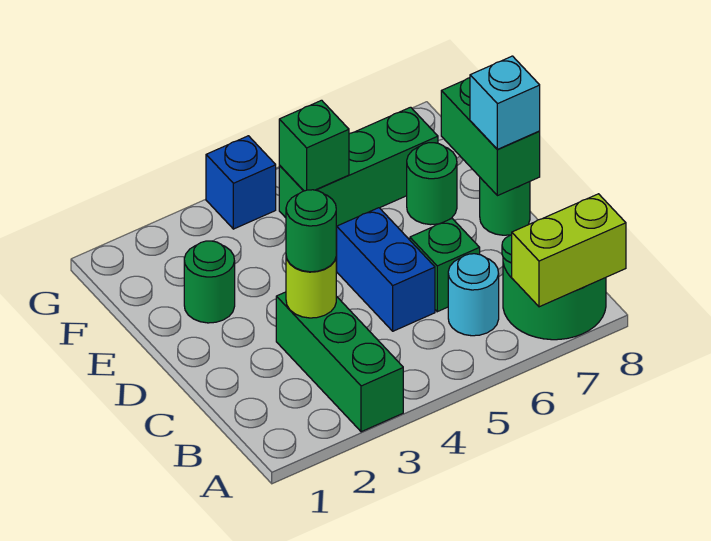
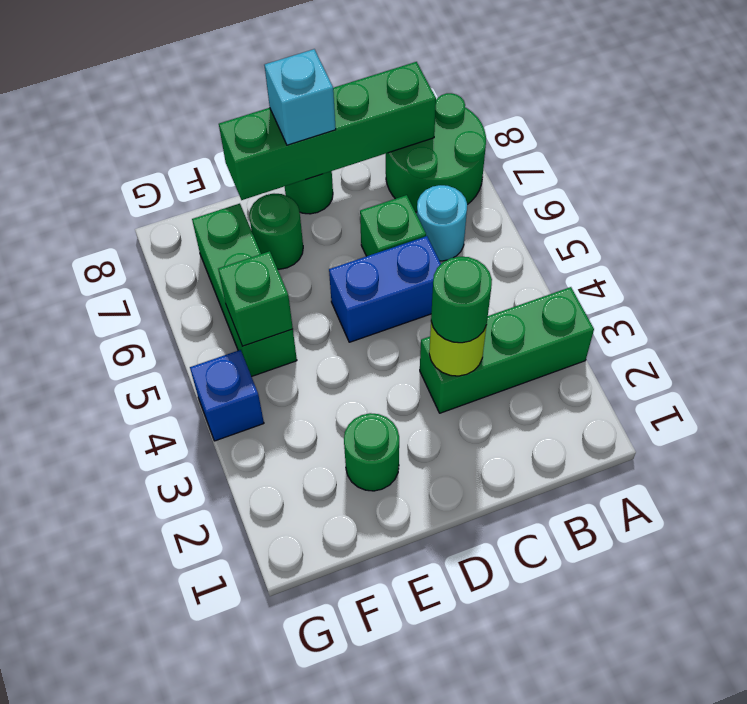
lime 1x2 brick [512,194,626,307] -> none
green 1x2 brick [441,78,540,196] -> green 1x4 brick [219,62,436,200]

